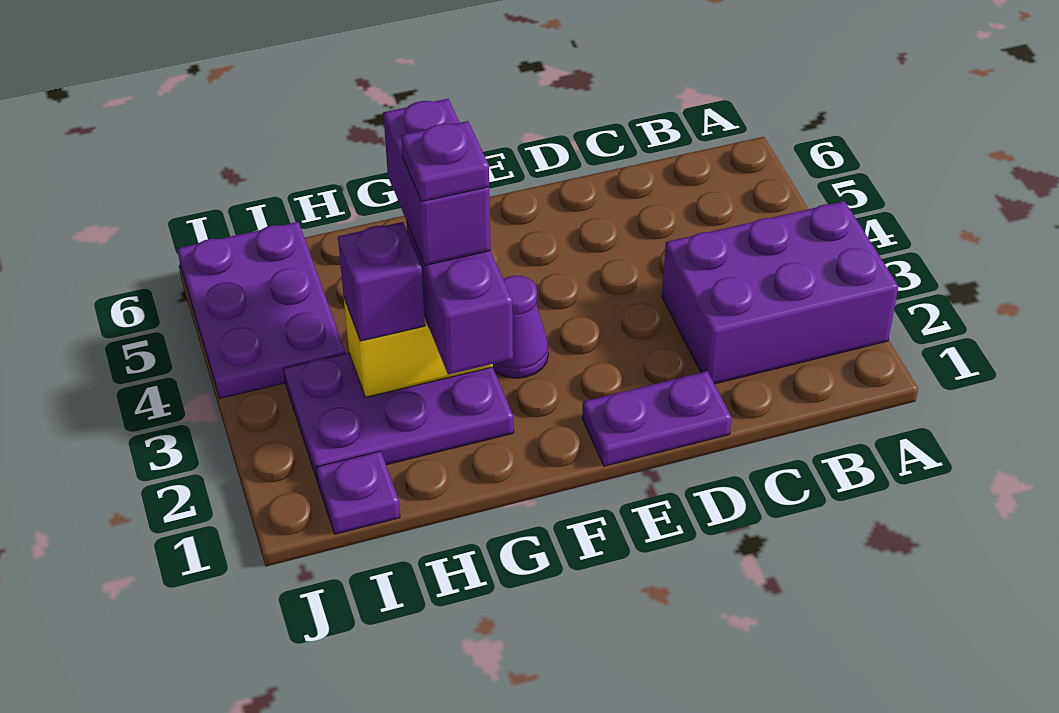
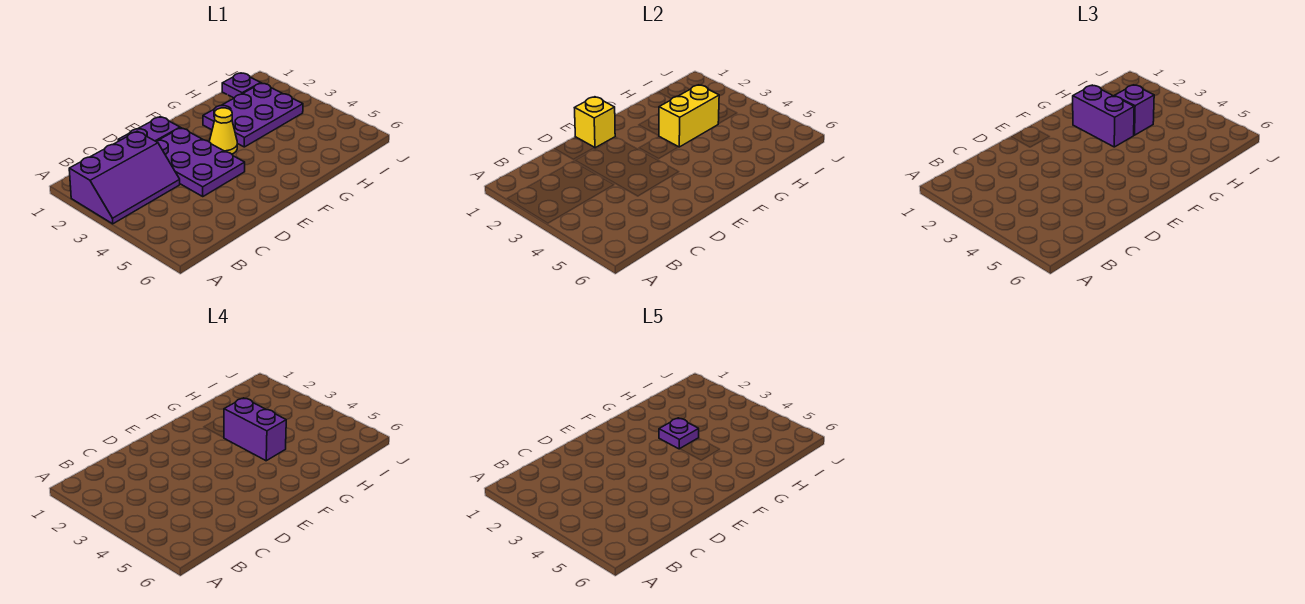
purple 2x3 brick [662,201,898,384] -> purple 2x3 slope [69,131,180,224]
none -> yellow 1x1 brick [575,97,615,148]
purple 1x1 cone [493,276,548,378] -> yellow 1x1 cone [209,108,237,154]
purple 2x3 plate [177,222,345,398] -> purple 2x3 plate moved to [156,128,245,197]

